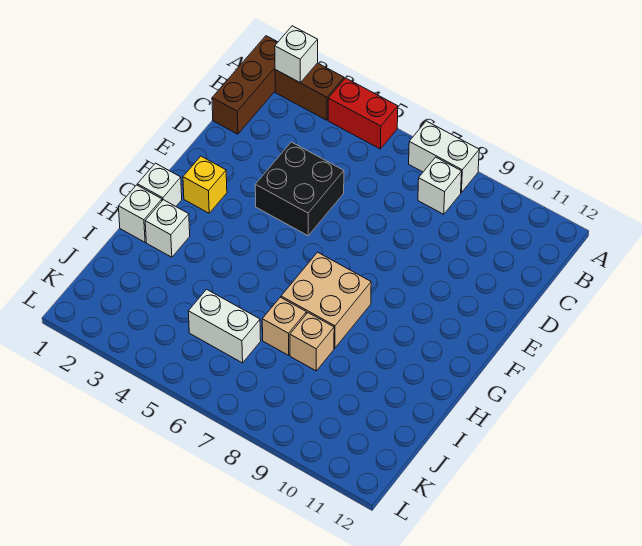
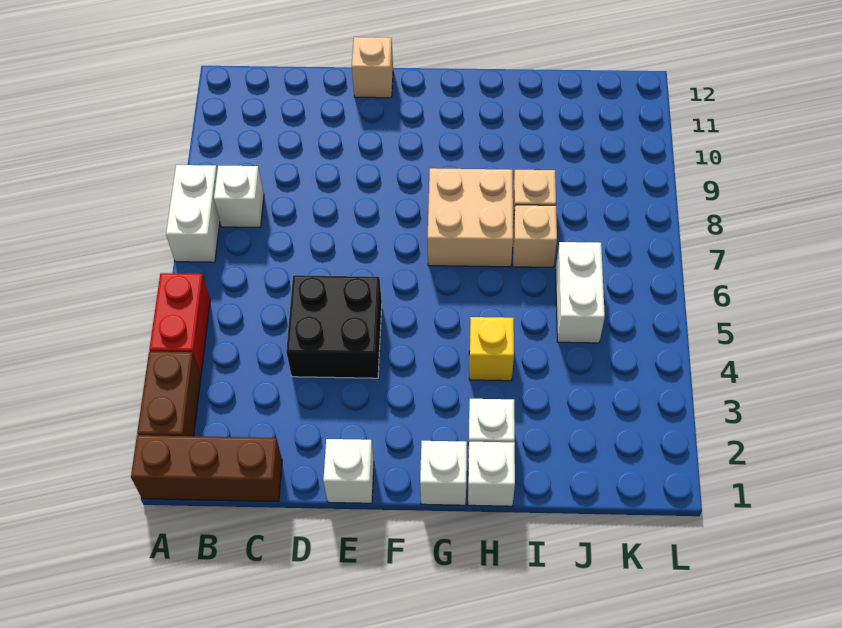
white 1x1 brick [275,26,318,83] -> white 1x1 brick moved to [323,439,374,503]
none -> tan 1x1 brick [352,37,393,98]
yellow 1x1 brick [183,156,227,213] -> yellow 1x1 brick moved to [469,317,514,381]

